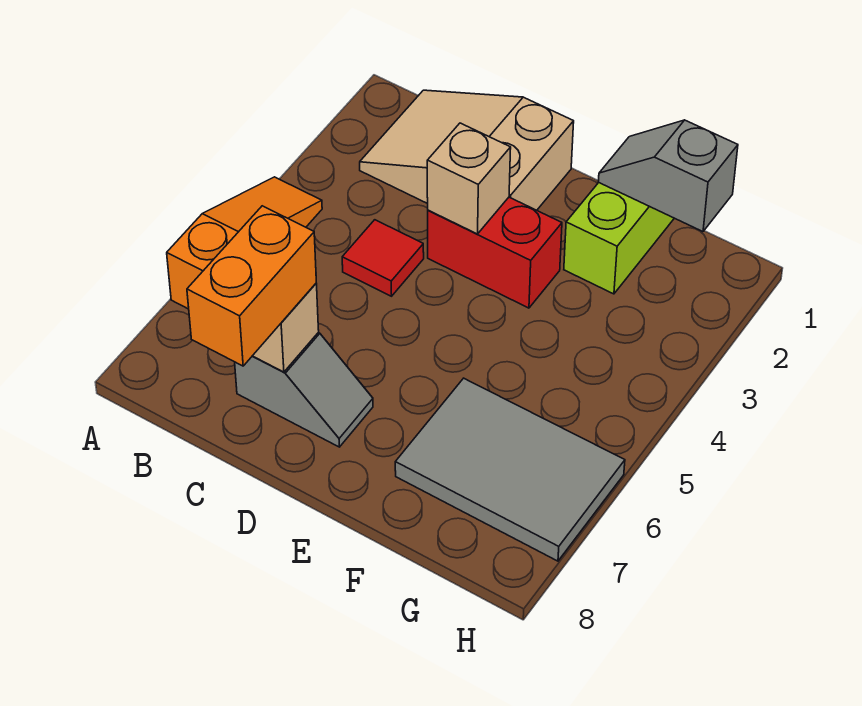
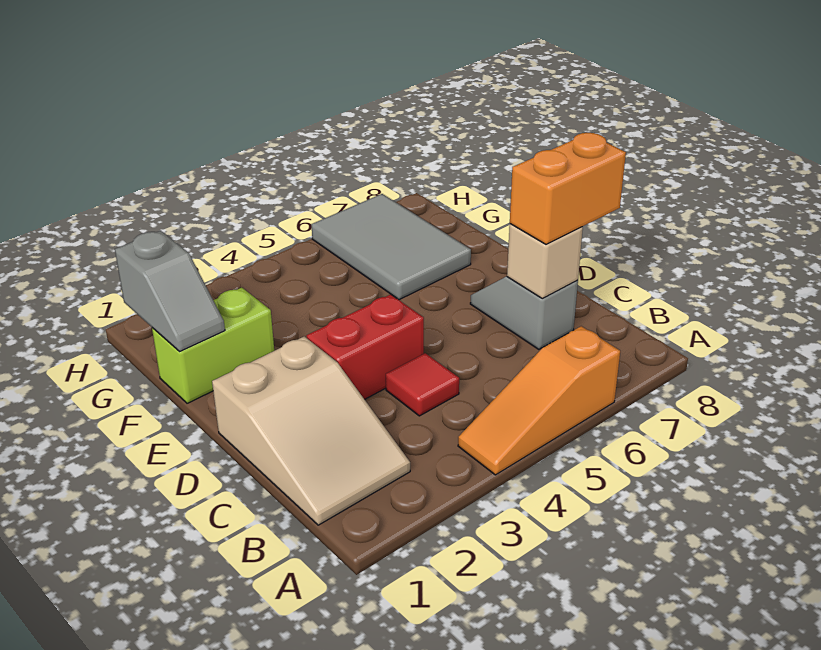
red 1x2 brick [428,197,562,308] -> red 1x2 brick turned to [307,294,424,399]
tan 1x1 brick [427,123,511,234] -> none

